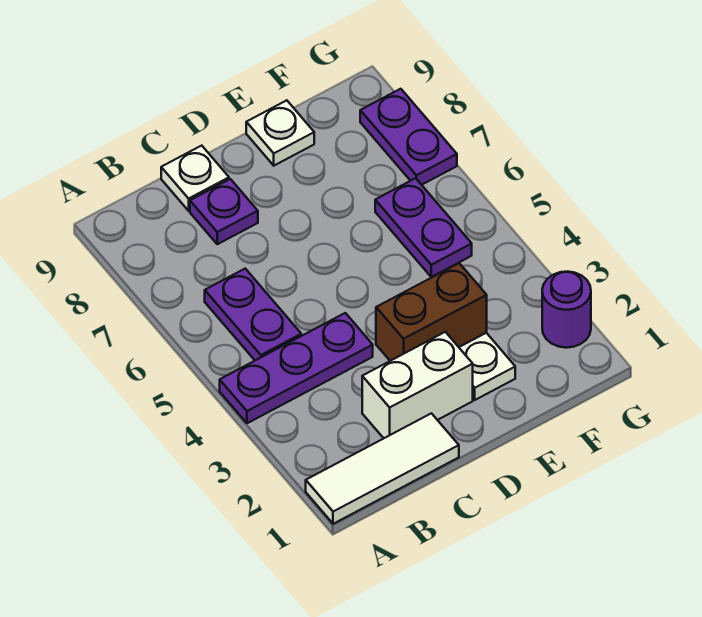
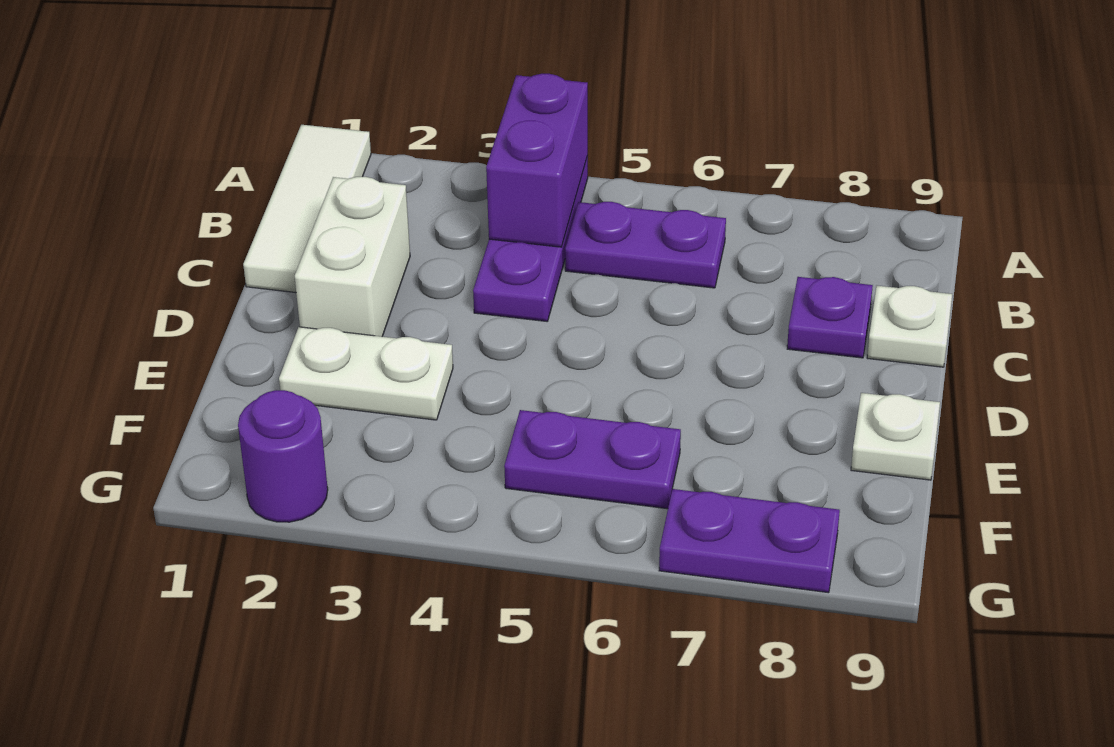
none -> purple 1x2 brick [486,74,588,247]
brown 1x2 brick [376,263,487,361] -> none

